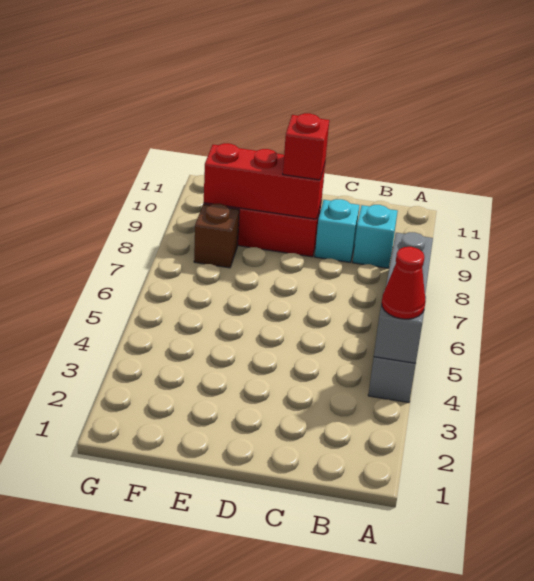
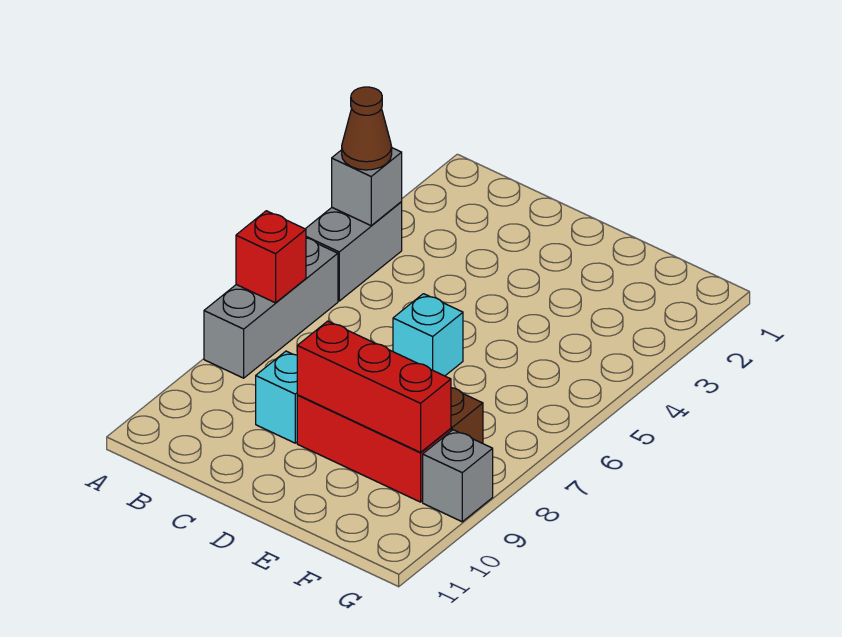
red 1x1 cone [382,247,426,319] -> brown 1x1 cone [342,87,392,170]
cyan 1x1 brick [353,205,398,268] -> cyan 1x1 brick moved to [393,294,463,376]
red 1x1 brick [283,113,329,180] -> red 1x1 brick moved to [236,211,306,303]
none -> grey 1x1 brick [423,430,493,522]

